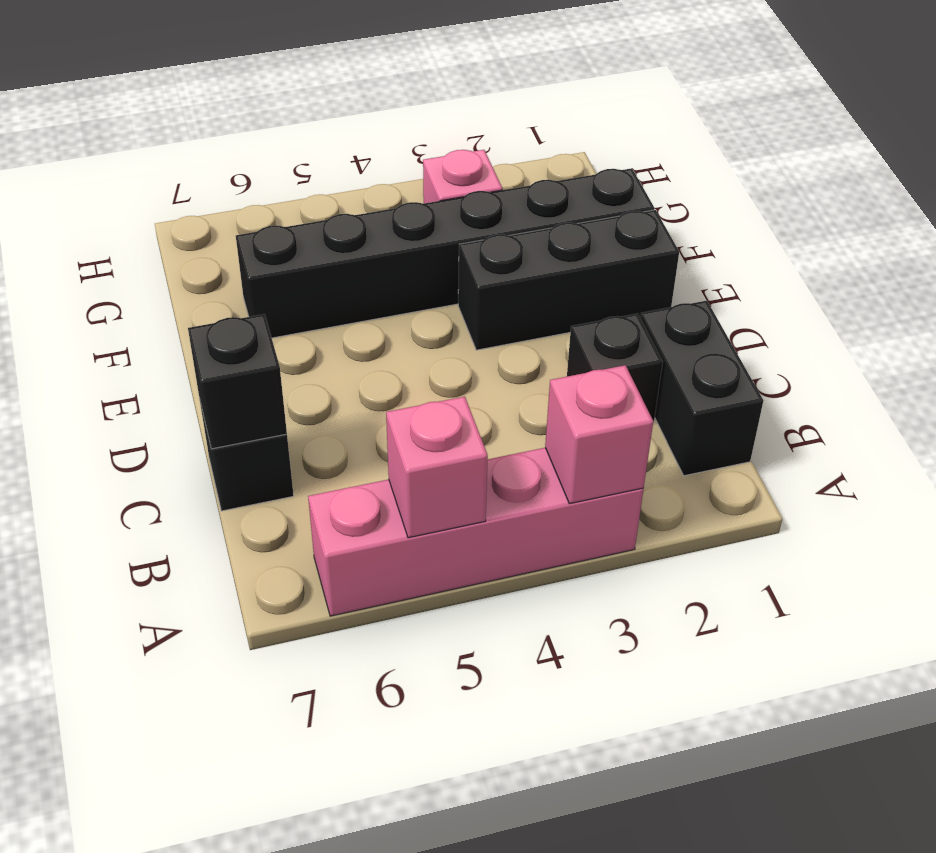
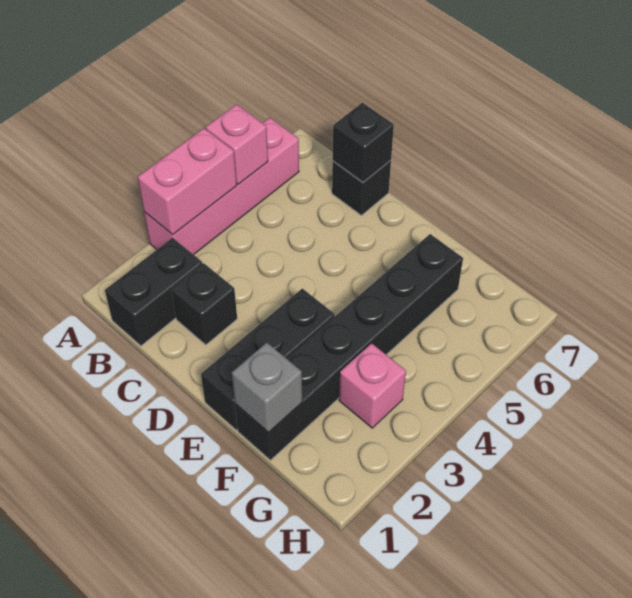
pink 1x1 brick [545,365,653,504] -> pink 1x2 brick [138,128,237,235]
black 1x2 brick [641,301,763,476] -> black 1x2 brick turned to [105,238,203,346]
none -> grey 1x1 brick [232,343,302,432]

